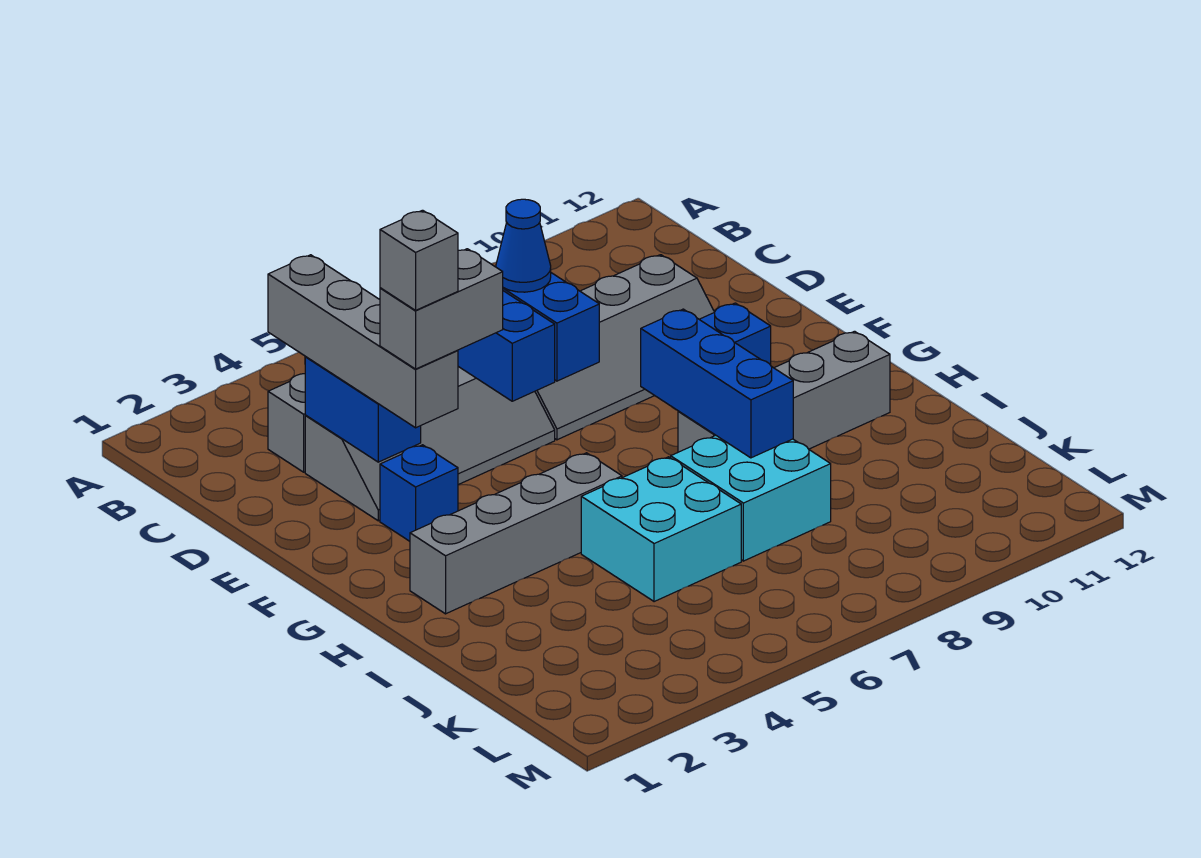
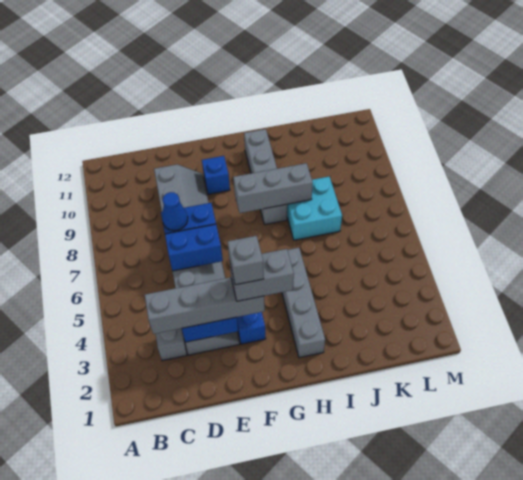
grey 1x2 brick [380,249,503,369] -> grey 1x2 brick turned to [230,249,294,301]
blue 1x3 brick [641,309,793,458] -> grey 1x3 brick [233,163,313,213]
cyan 2x2 brick [581,457,741,602] -> none

